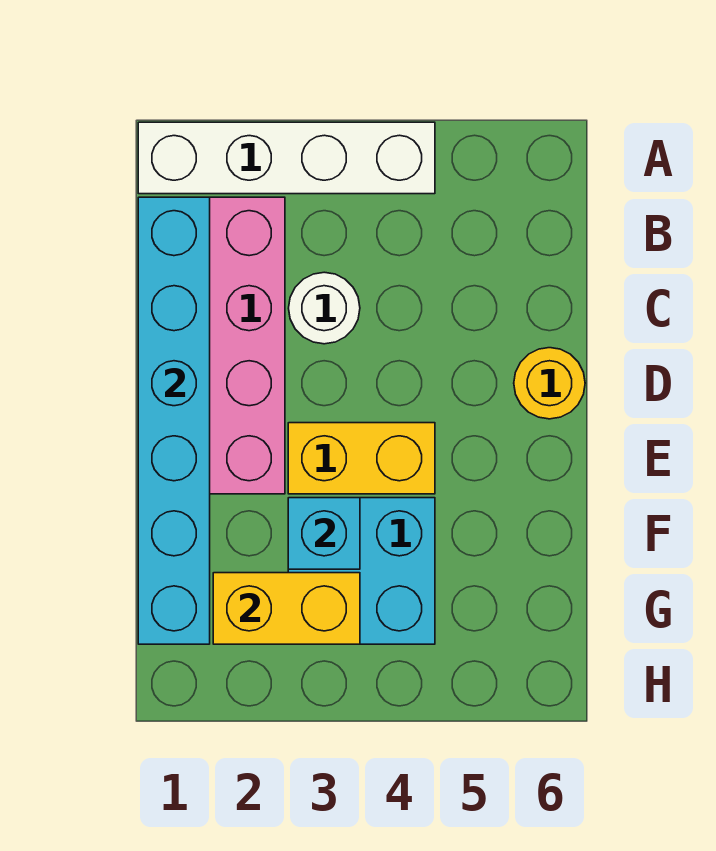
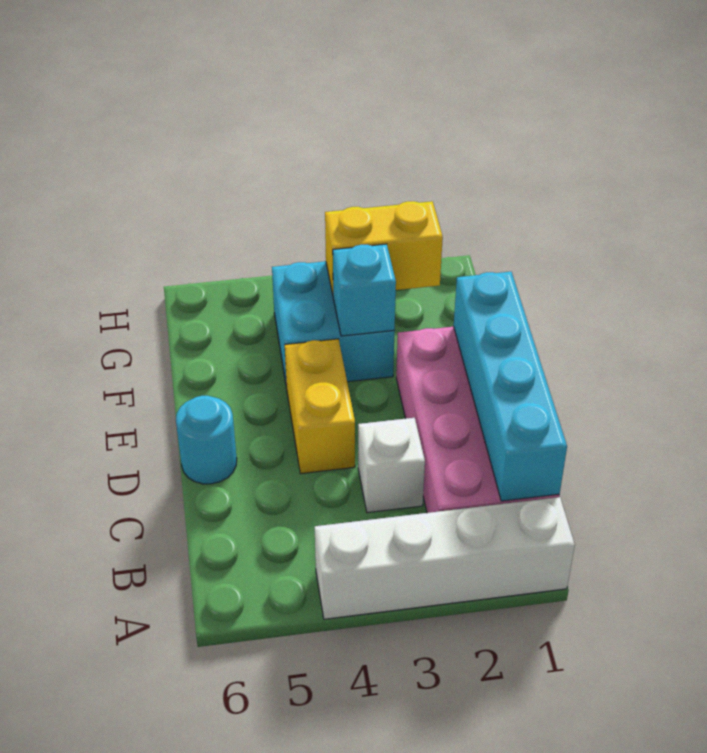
cyan 1x6 brick [138,197,210,644] -> cyan 1x4 brick [454,272,567,501]
white 1x1 round brick [289,272,360,344] -> white 1x1 brick [358,418,425,513]
yellow 1x1 round brick [514,348,585,419] -> cyan 1x1 round brick [176,396,237,484]
yellow 1x2 brick [288,423,435,494] -> yellow 1x2 brick turned to [285,339,355,474]

